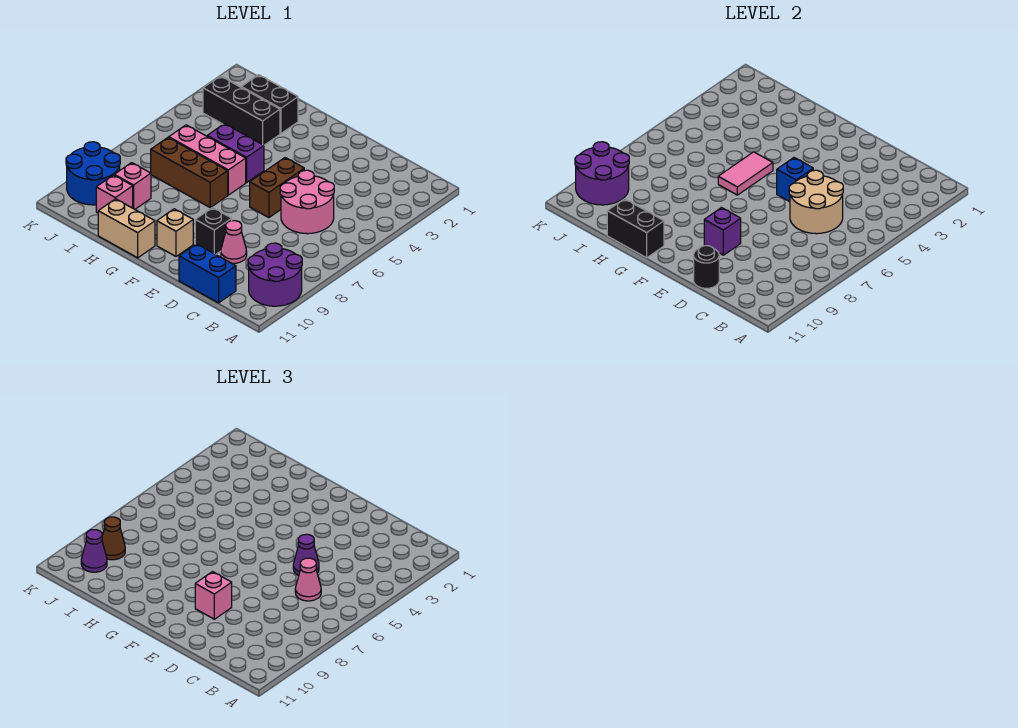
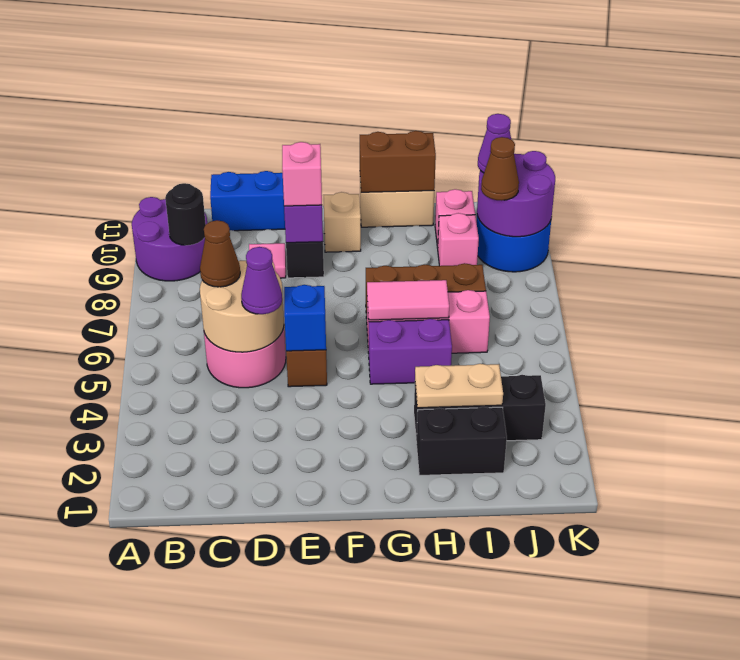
pink 1x1 cone [295,558,321,601] -> brown 1x1 cone [200,220,240,287]
pink 1x1 cone [221,221,247,263] -> pink 1x1 tile [249,243,286,278]
black 1x1 round brick [694,246,719,288] -> black 1x1 round brick moved to [165,183,206,245]
pink 1x2 tile [718,152,773,195] -> pink 1x2 tile turned to [367,280,449,320]
black 1x2 brick [607,199,664,258] -> brown 1x2 brick [360,131,436,192]
none -> tan 1x2 plate [415,364,503,408]

